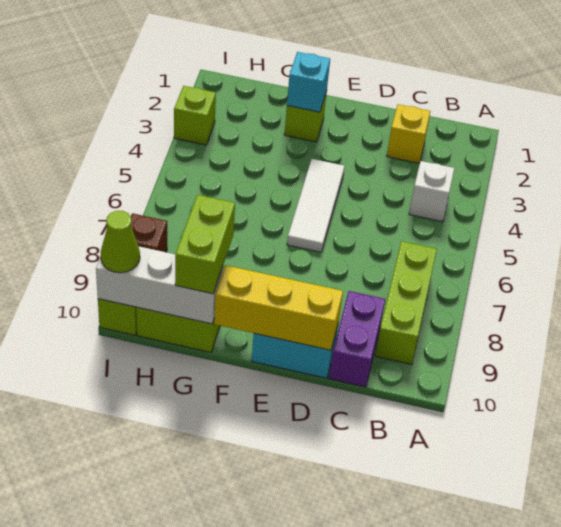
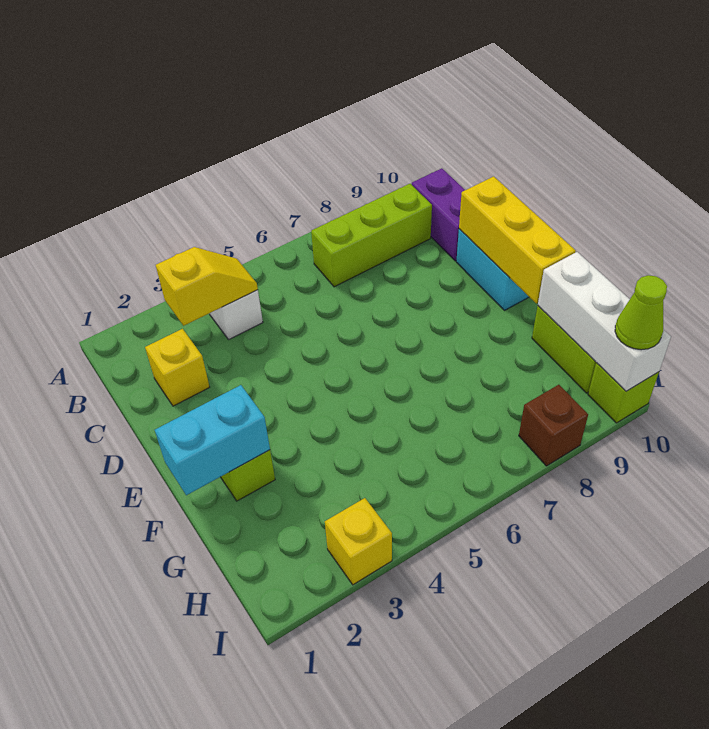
none -> yellow 1x2 slope [156,247,258,326]
purple 1x2 brick [329,291,385,387] -> purple 1x2 brick turned to [412,168,465,261]
white 1x3 tile [287,159,345,252] -> none
cyan 1x1 brick [287,52,330,112] -> cyan 1x2 brick [155,385,270,495]
lime 1x2 brick [175,195,235,294] -> none
lime 1x1 brick [174,86,216,145] -> yellow 1x1 brick [325,498,392,585]

